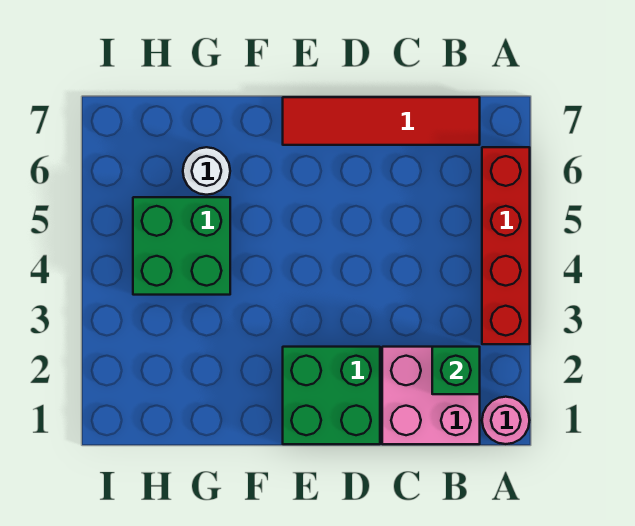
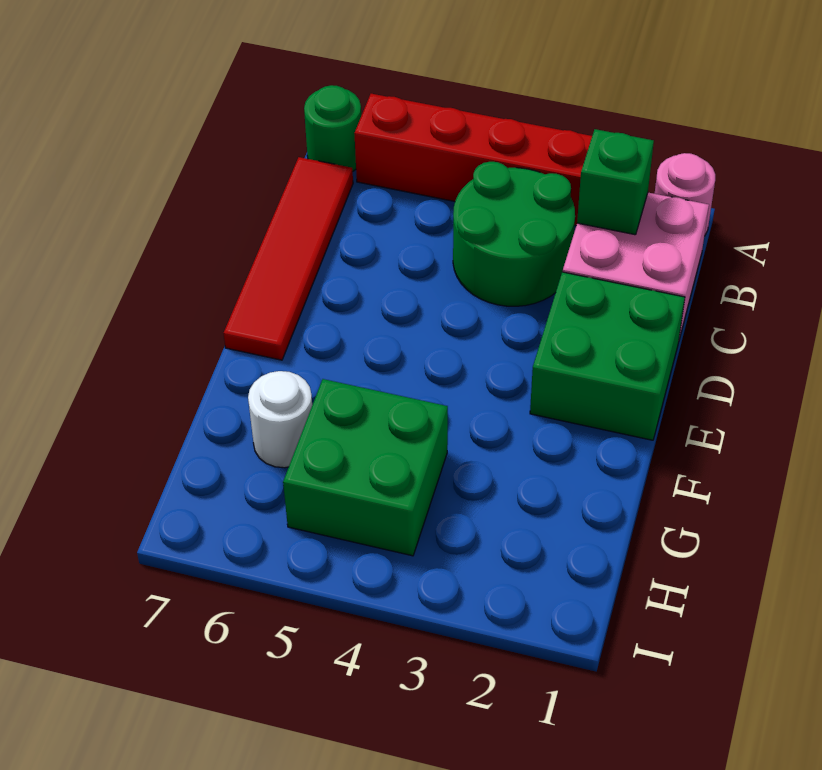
none -> green 1x1 round brick [304,85,361,171]
none -> green 2x2 round brick [453,162,575,306]

